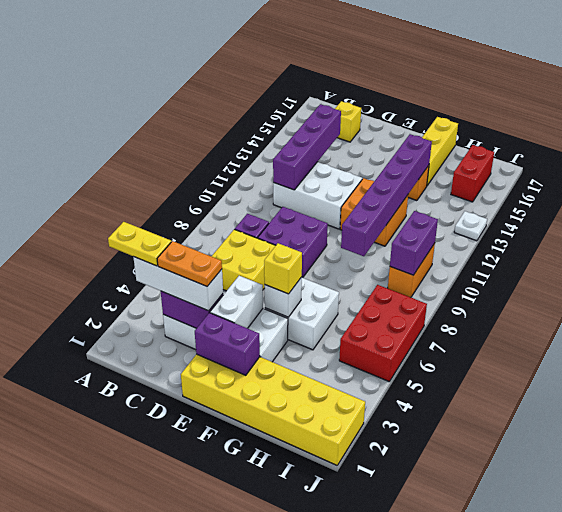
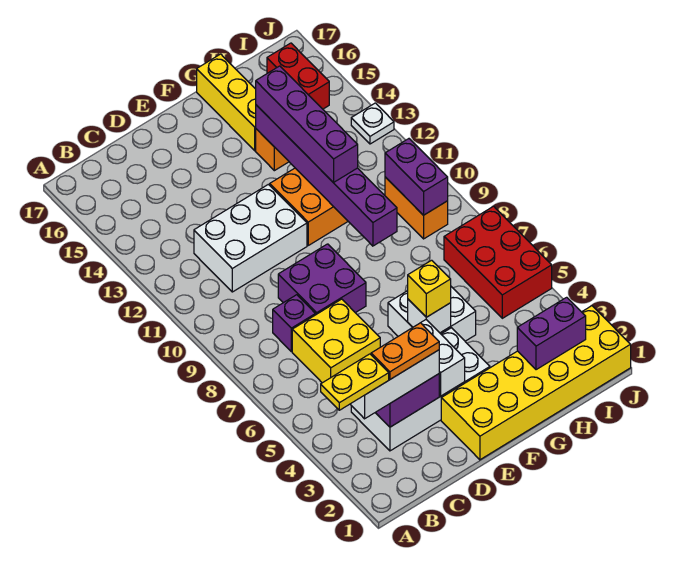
purple 1x4 brick [273,104,341,190] -> purple 1x4 brick moved to [256,66,358,183]
yellow 1x1 brick [335,101,361,142] -> none
purple 1x2 brick [195,313,260,375] -> purple 1x2 brick moved to [517,297,586,370]

